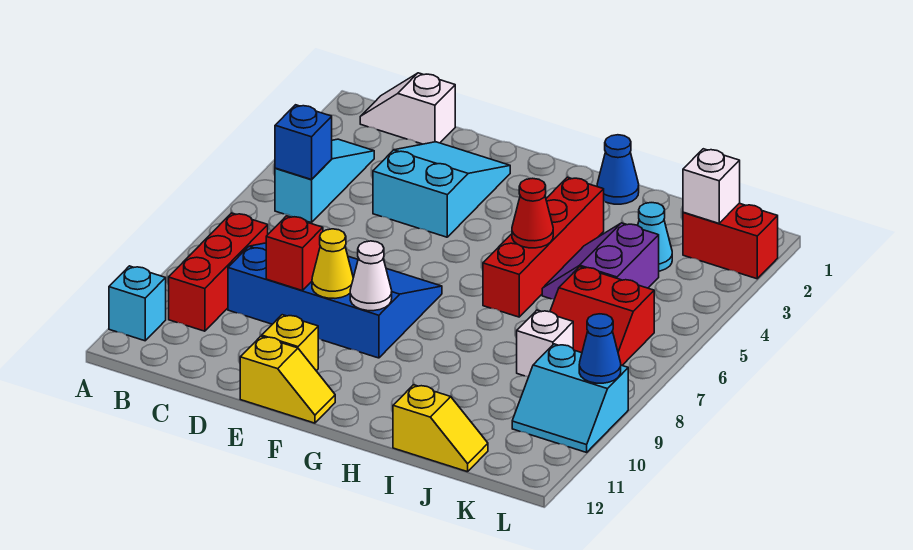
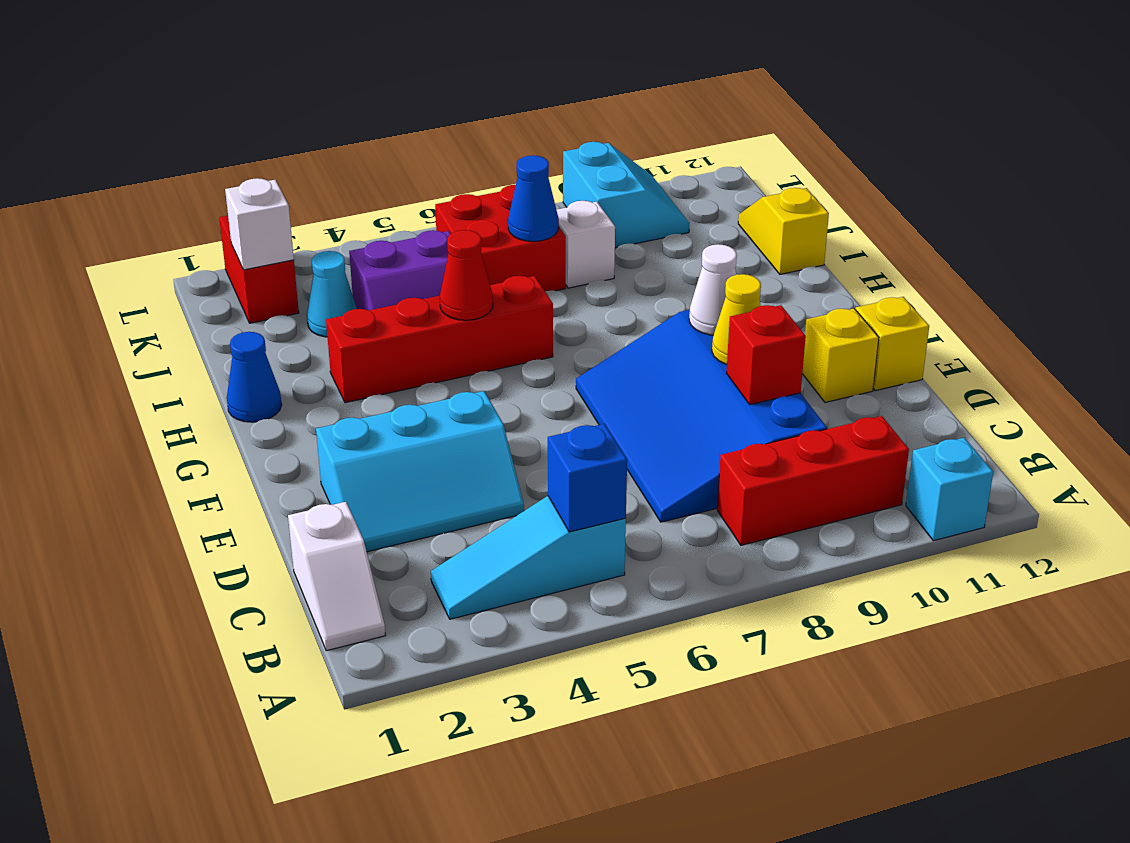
cyan 2x3 slope [373,142,510,237] -> cyan 2x3 slope turned to [316,391,524,552]
red 2x2 slope [550,267,654,365] -> red 2x2 brick [435,185,566,291]
blue 1x1 cone [579,314,621,383] -> blue 1x1 cone moved to [508,155,559,241]

